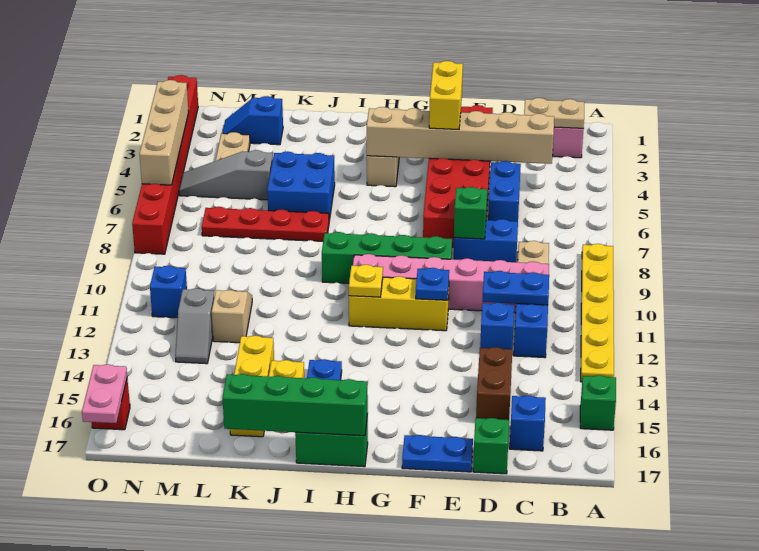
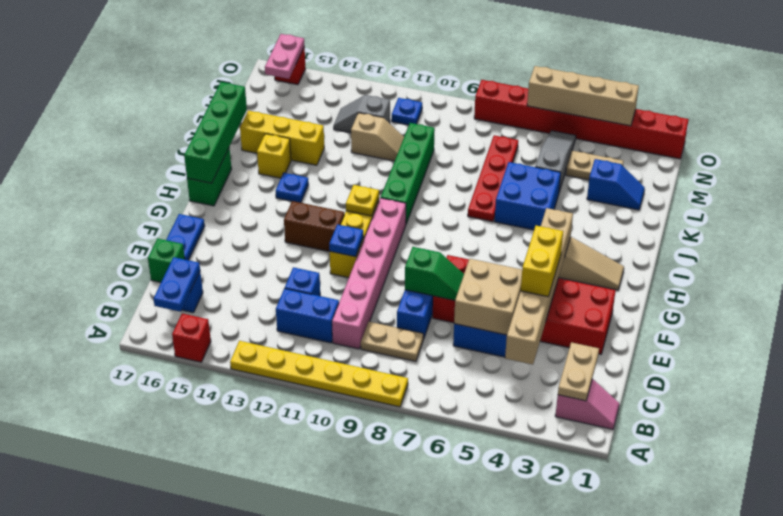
green 1x1 brick [580,375,616,430] -> red 1x1 brick [172,314,211,362]
blue 1x2 plate [483,271,549,305] -> blue 1x2 plate moved to [154,257,200,312]
none -> tan 2x2 brick [454,259,522,335]
brown 1x2 brick [476,347,512,420] -> brown 1x2 brick moved to [284,201,344,252]
yellow 1x2 brick [429,61,463,130] -> yellow 1x2 brick turned to [521,226,563,297]
green 1x4 brick [322,232,452,283] -> green 1x4 brick moved to [381,123,435,224]
blue 1x2 slope [222,96,283,145] -> blue 1x2 slope turned to [587,159,645,210]
blue 1x1 brick [150,266,187,318] -> blue 1x1 plate [392,98,422,125]
pink 1x2 plate [82,364,127,423] -> pink 1x2 plate turned to [265,34,304,79]

